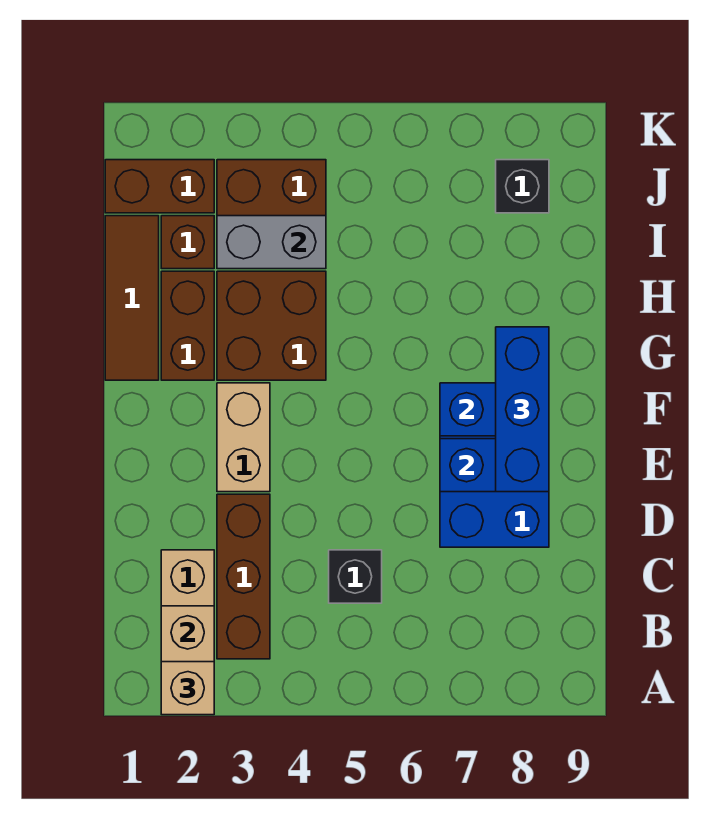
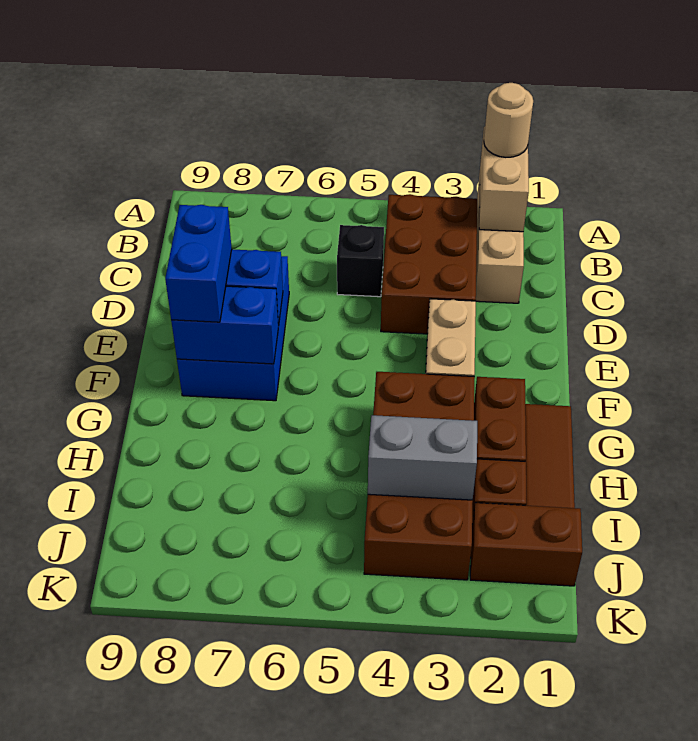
tan 1x1 brick [161,662,214,715] -> tan 1x1 round brick [484,83,533,157]
brown 1x3 brick [217,494,270,659] -> brown 2x3 brick [381,194,477,334]
blue 1x3 brick [496,327,549,492] -> blue 1x2 brick [165,205,232,322]
black 1x1 brick [496,160,549,213] -> none

